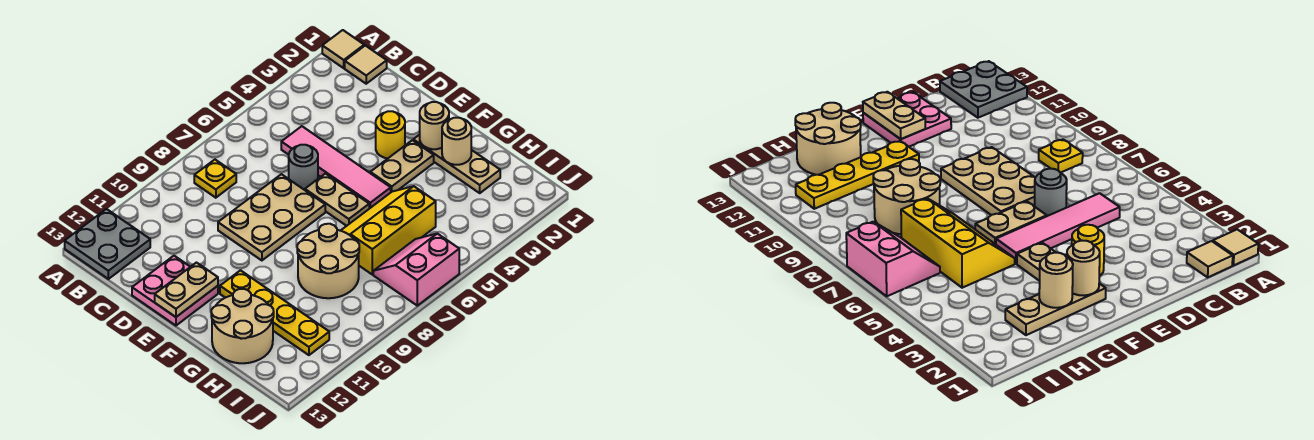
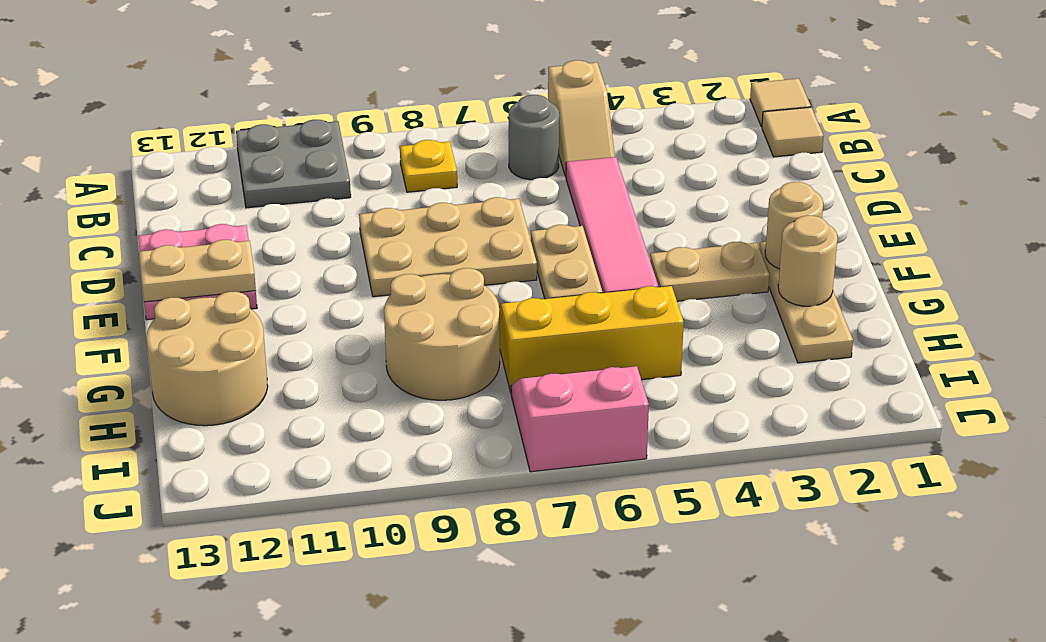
none -> tan 1x2 slope [548,60,615,177]
grey 2x2 plate [65,209,150,279] -> grey 2x2 plate moved to [236,120,351,208]
grey 1x1 round brick [289,145,318,190] -> grey 1x1 round brick moved to [509,95,559,180]
yellow 1x1 round brick [376,111,405,158] -> none
yellow 1x4 plate [220,270,329,355] -> none

